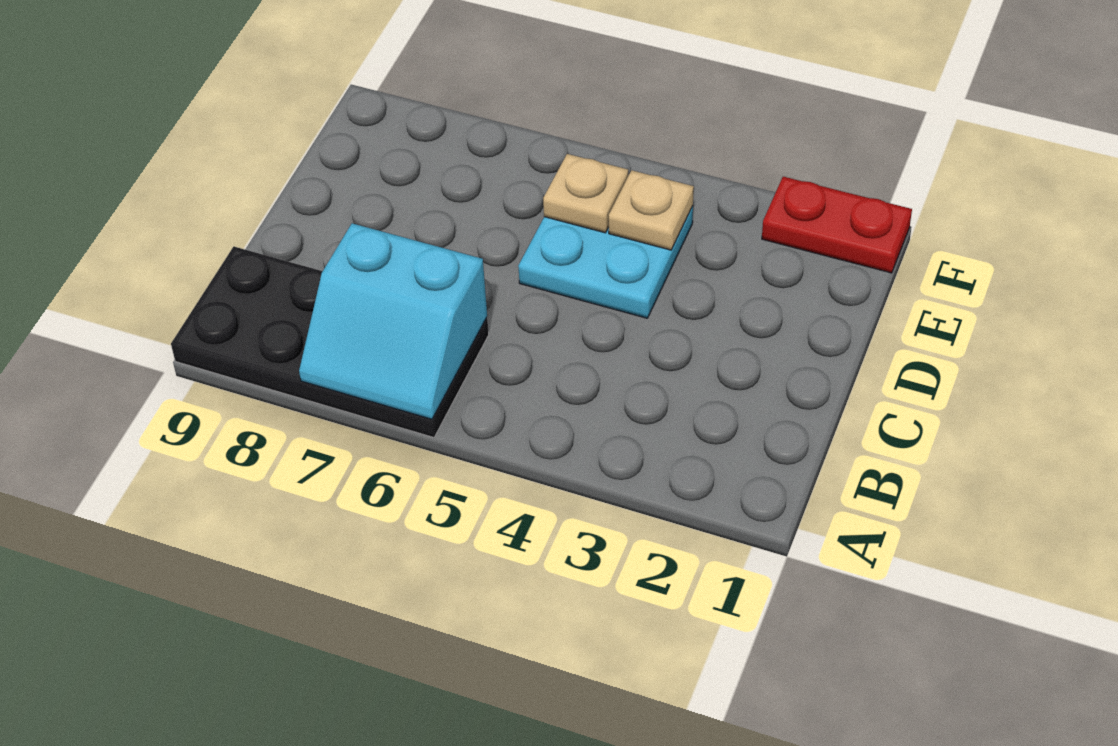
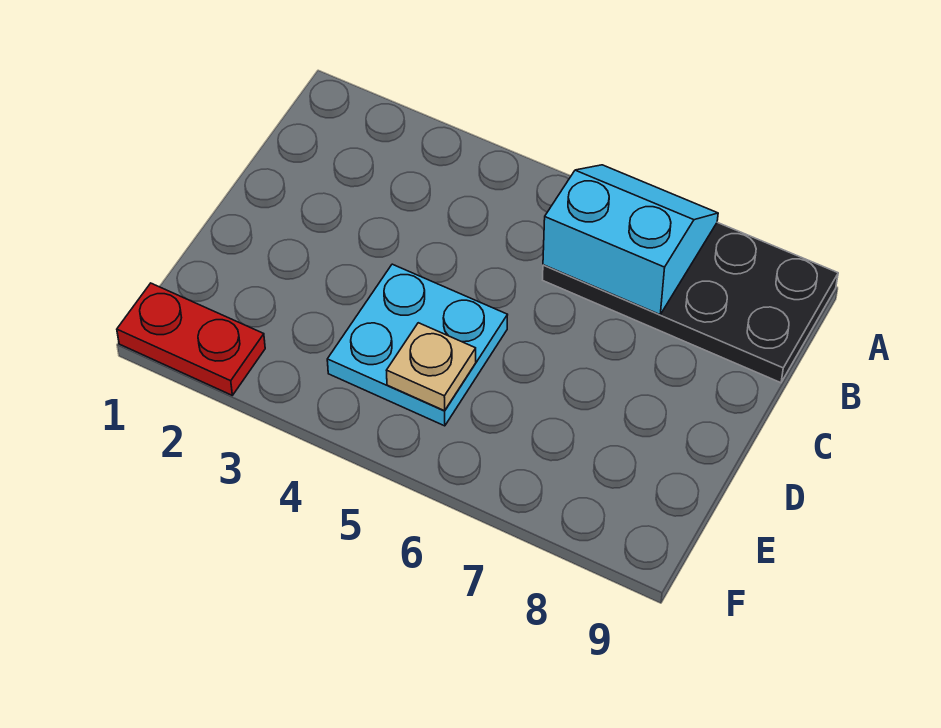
tan 1x1 plate [609,170,694,250] -> none

